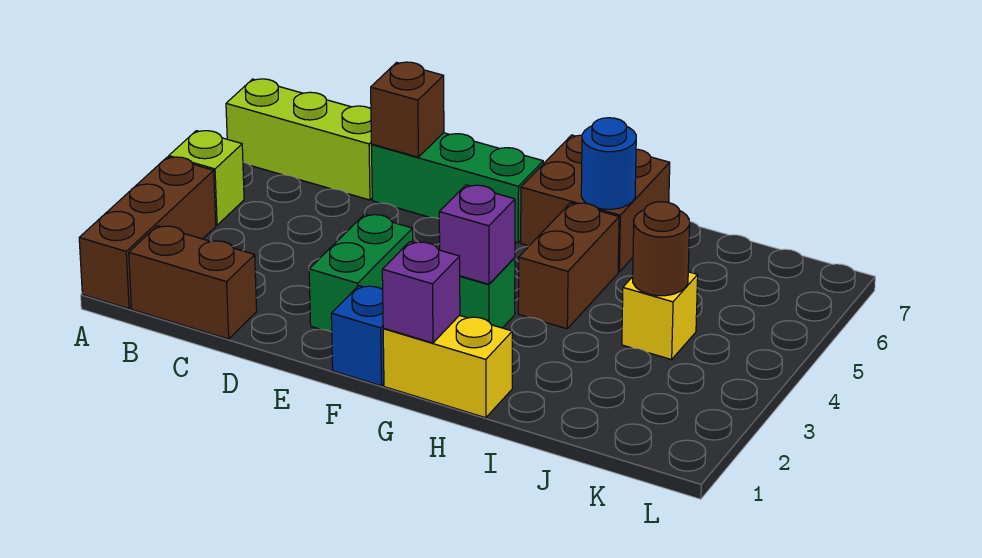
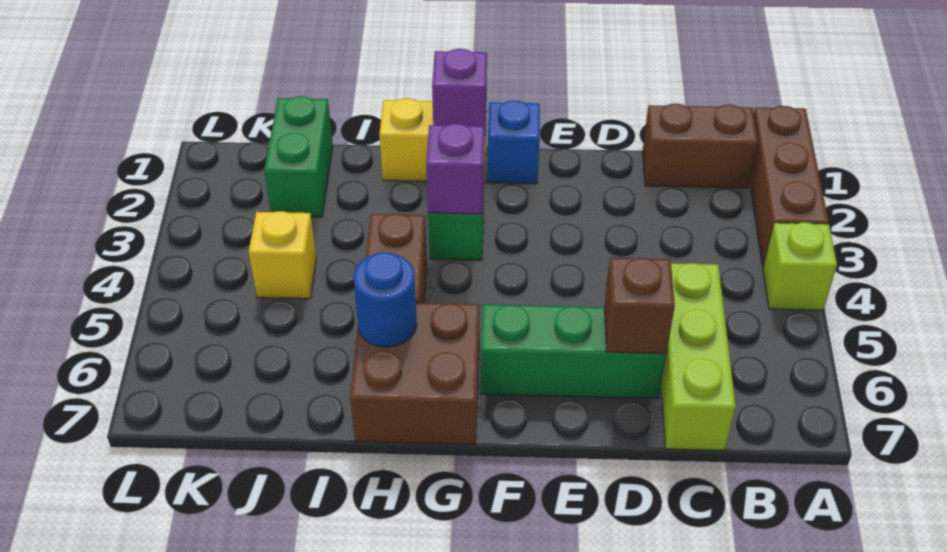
lime 1x3 brick [226,79,372,200] -> lime 1x3 brick turned to [661,263,736,450]
green 1x2 brick [309,214,413,332] -> green 1x2 brick moved to [264,96,333,217]
brown 1x1 round brick [633,202,690,296] -> none

